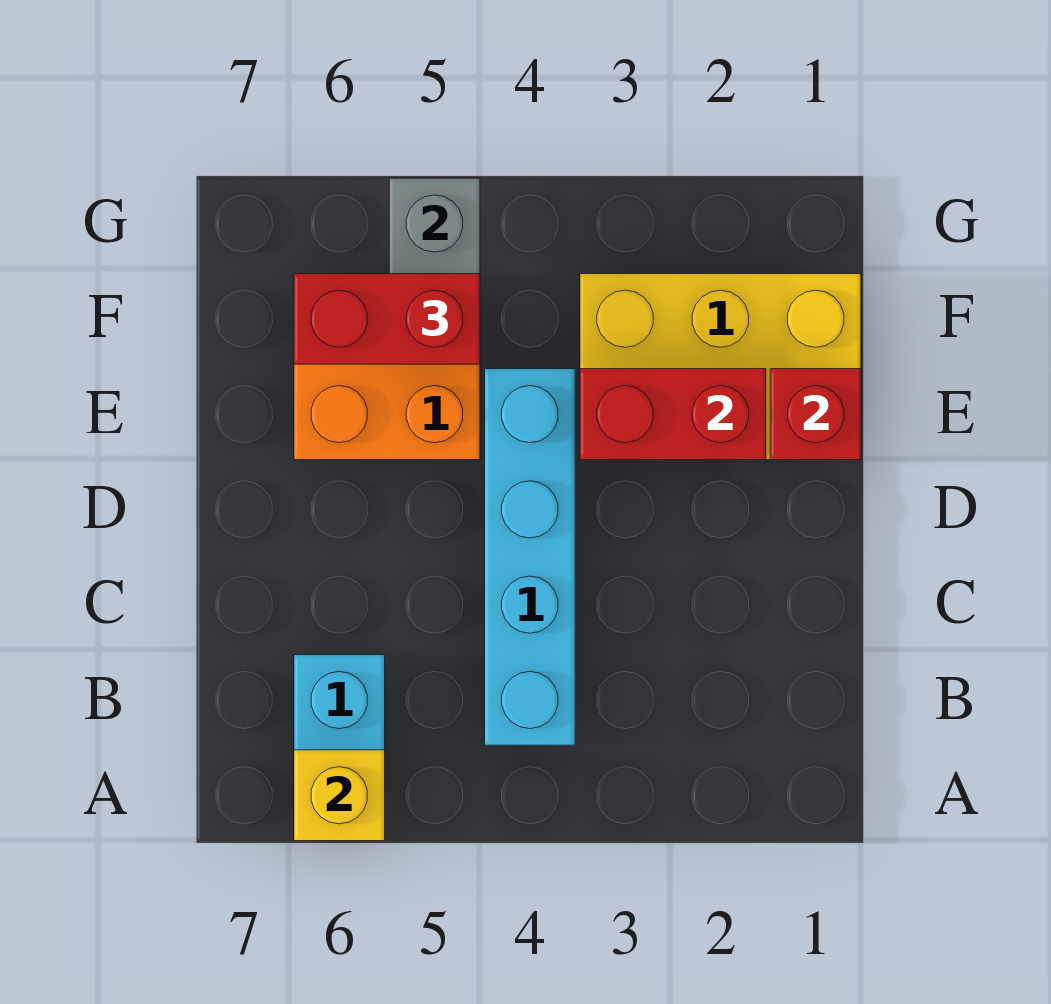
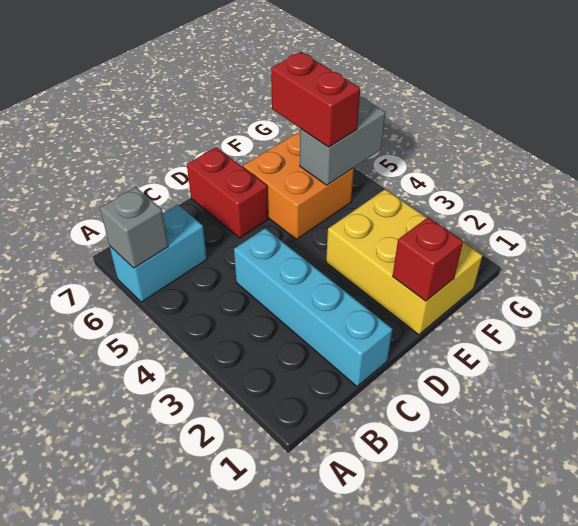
yellow 1x1 brick [294,750,385,841] -> grey 1x1 brick [100,187,168,268]
cyan 1x4 brick [485,369,575,745] -> cyan 1x4 brick turned to [234,228,392,386]
red 1x2 brick [580,369,766,460] -> red 1x2 brick moved to [187,147,268,238]

